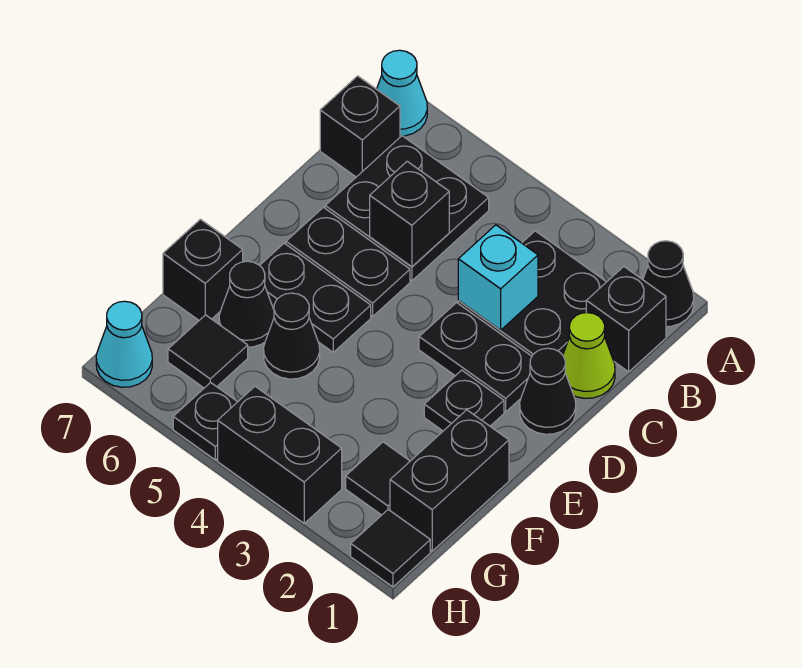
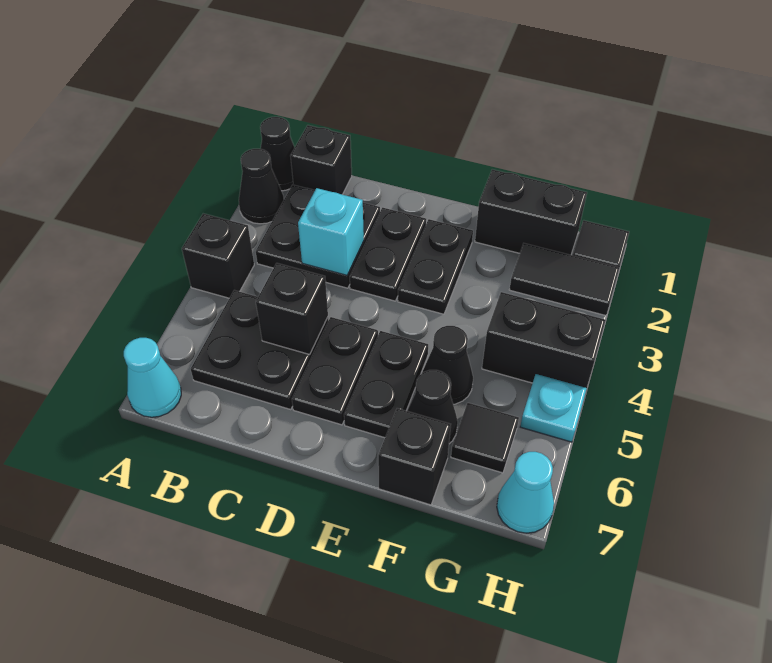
black 1x1 brick [320,76,400,177] -> black 1x1 brick moved to [182,214,254,298]
lime 1x1 cone [563,313,615,398] -> none
black 1x1 cone [520,348,576,434] -> black 1x1 cone moved to [239,149,284,224]
black 1x1 plate [424,370,504,431] -> black 1x2 plate [398,219,473,314]
black 1x1 tile [346,442,410,515] -> black 1x2 tile [509,243,620,316]
black 1x2 brick [218,386,342,523] -> black 1x2 brick turned to [482,292,606,388]
black 1x1 plate [173,382,237,460] -> cyan 1x1 plate [520,374,587,442]

